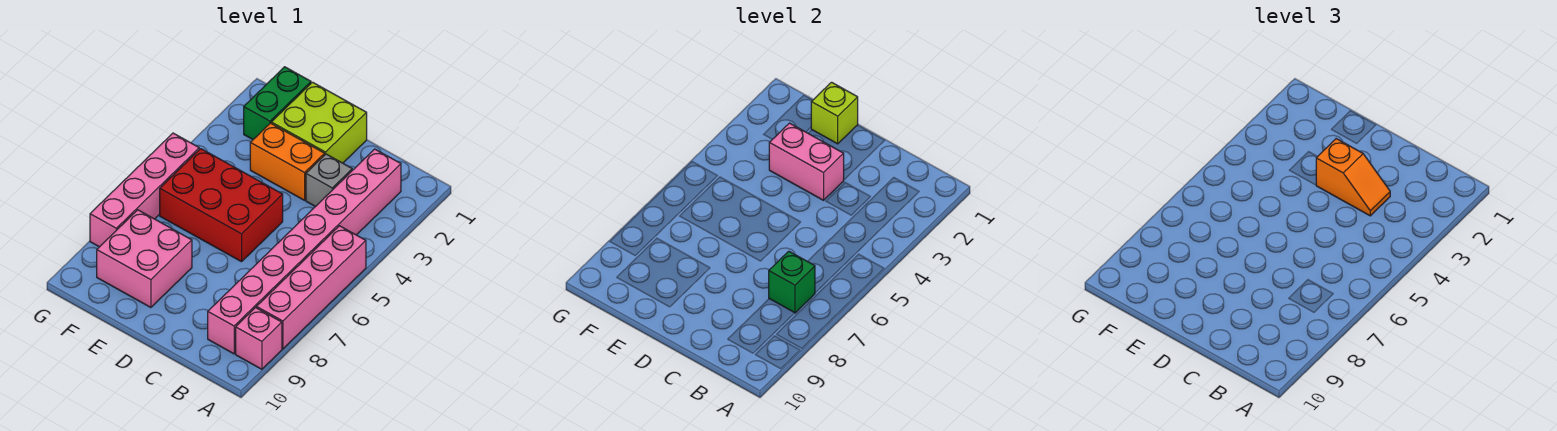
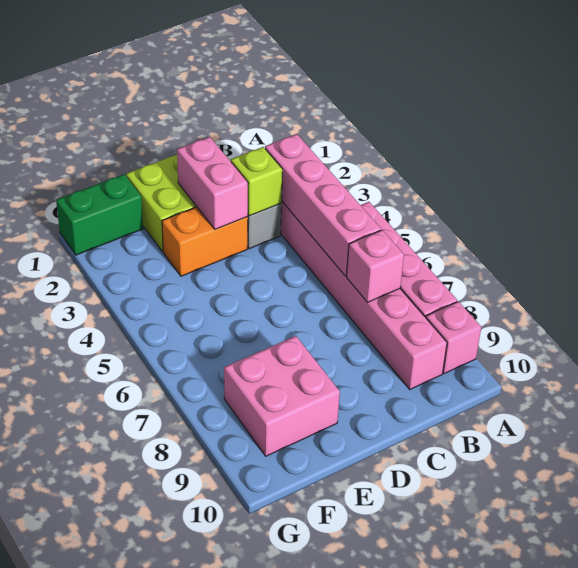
green 1x1 brick [769,251,815,313] -> pink 1x1 brick [347,230,404,302]
orange 1x2 slope [1316,139,1390,216] -> none
pink 1x2 brick [769,123,844,200] -> pink 1x2 brick turned to [177,137,248,229]
red 2x3 brick [160,149,283,262] -> none
lime 1x1 brick [811,82,858,144] -> lime 1x1 brick moved to [231,147,282,216]
green 1x2 brick [244,67,311,139] -> green 1x2 brick turned to [56,174,143,255]
pink 1x4 brick [90,133,199,247] -> pink 1x4 brick moved to [265,134,381,276]

